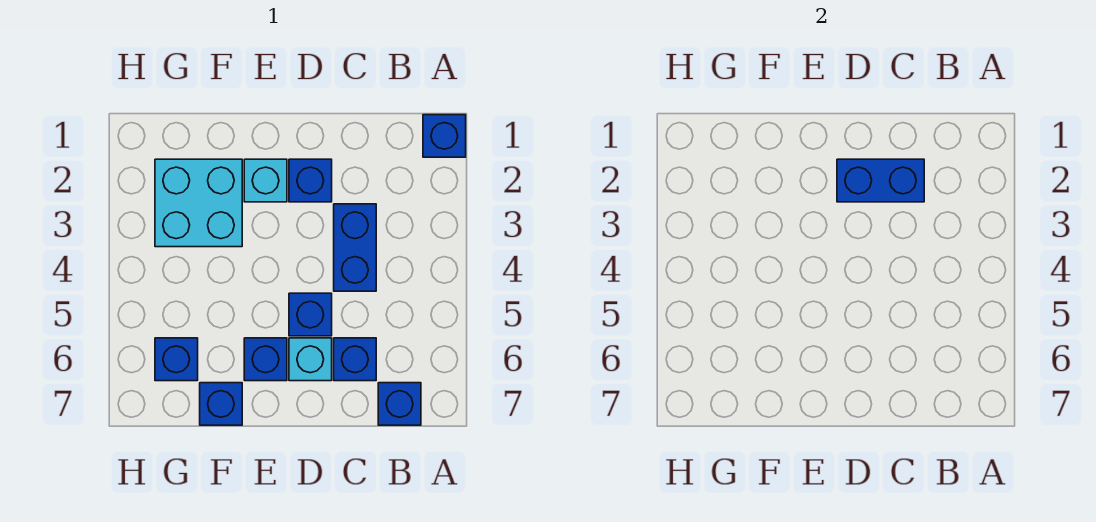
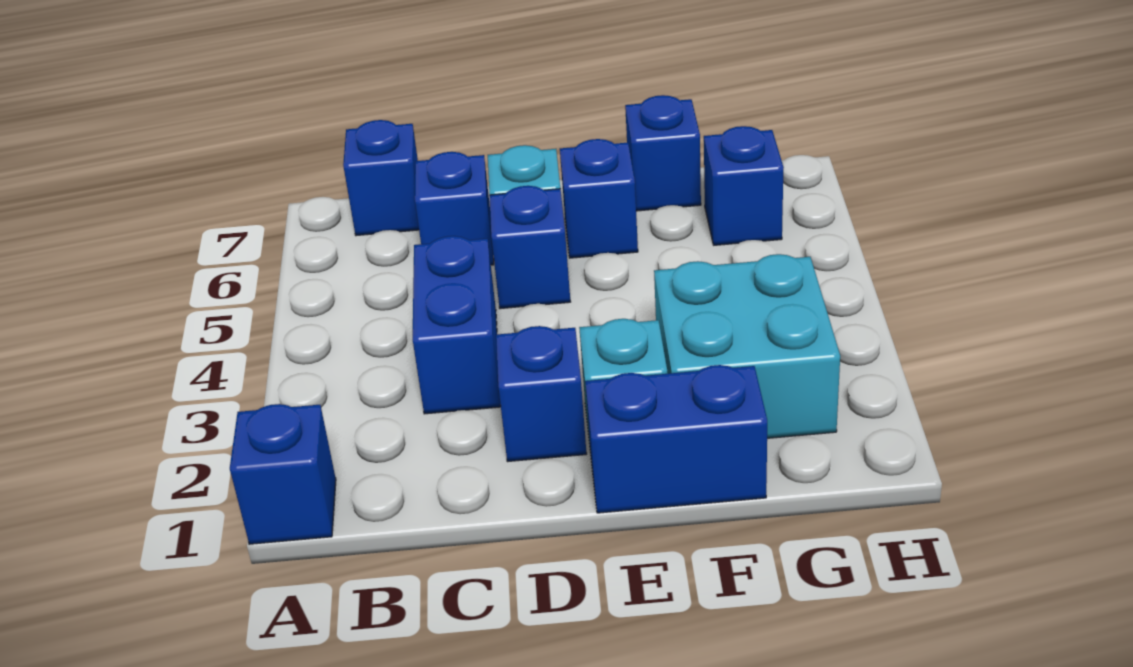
blue 1x2 brick [837,159,924,202] -> blue 1x2 brick moved to [585,365,767,513]

